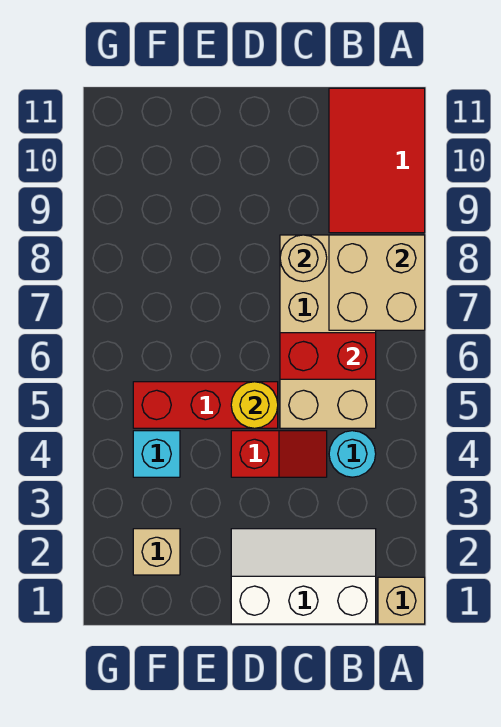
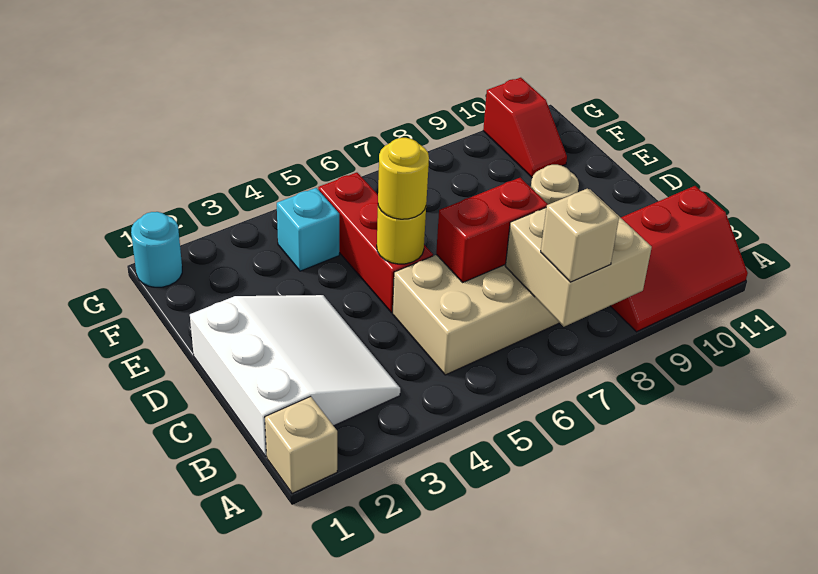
red 2x3 tile [329,88,425,233] -> red 2x3 slope [611,186,748,332]
white 2x3 slope [231,529,376,624] -> white 3x3 slope [190,295,400,456]
cyan 1x1 round brick [329,431,376,477] -> cyan 1x1 round brick moved to [131,212,182,287]
red 1x2 brick [280,333,376,379] -> red 1x2 brick turned to [436,178,548,282]
red 1x2 slope [231,431,327,477] -> red 1x2 slope moved to [483,78,567,177]
none -> yellow 1x1 round brick [378,138,429,219]
tan 1x1 brick [133,529,180,575] -> tan 1x1 brick moved to [541,189,619,282]

